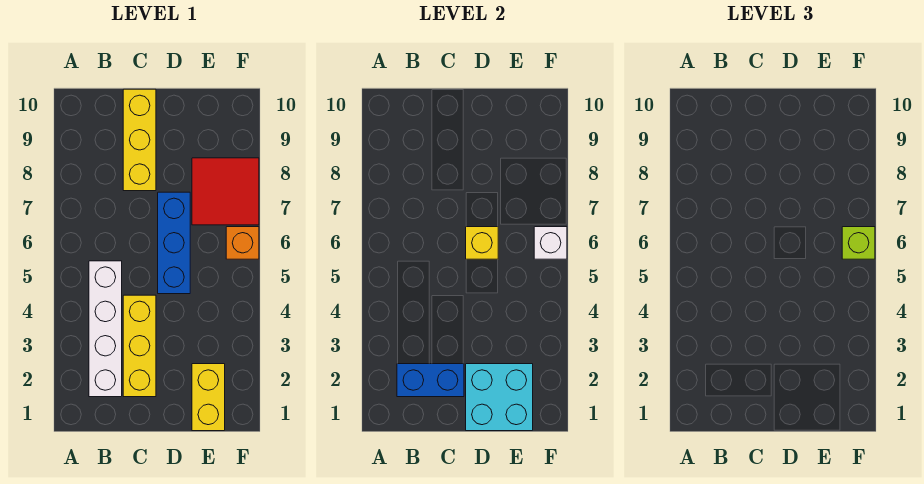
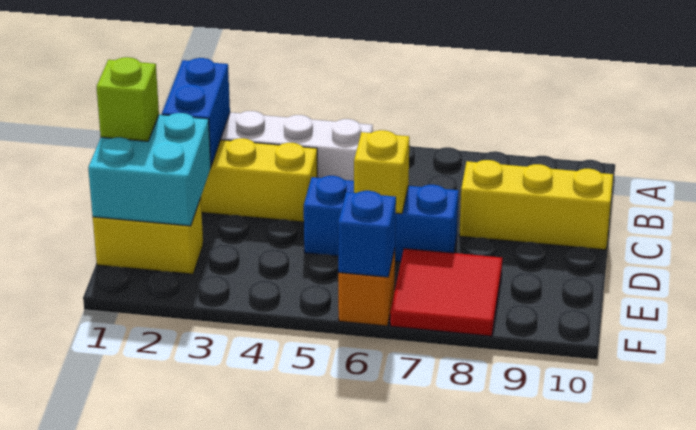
white 1x1 brick [534,227,567,259] -> blue 1x1 brick [338,191,396,277]
lime 1x1 brick [842,227,875,259] -> lime 1x1 brick moved to [97,57,159,141]

